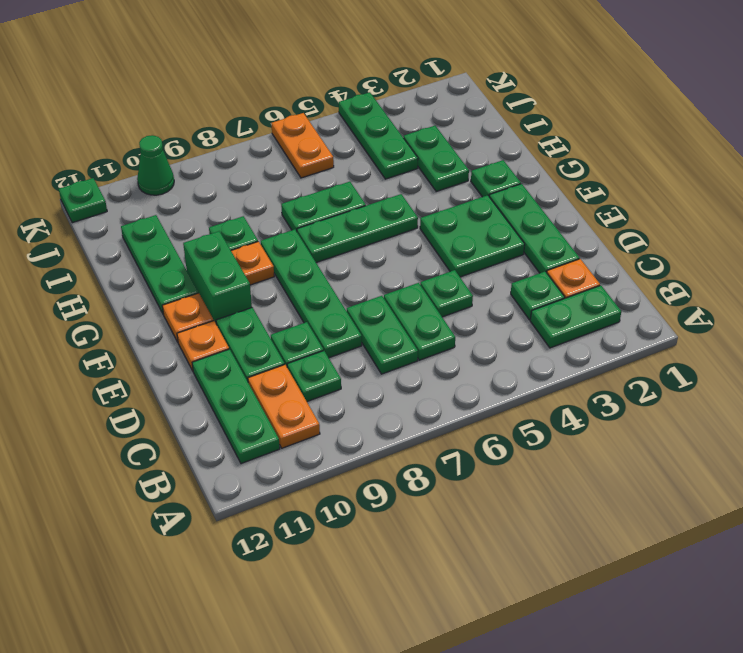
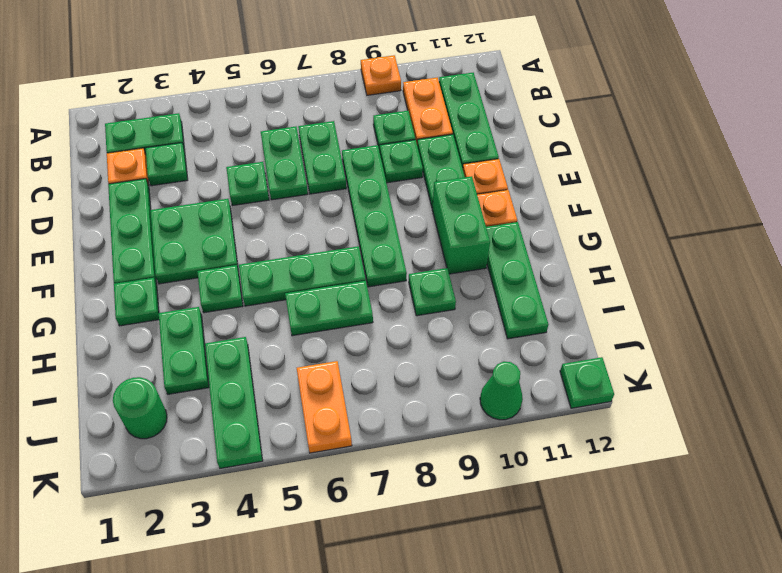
none -> green 1x1 plate [197,265,243,313]
orange 1x1 plate [231,242,274,285] -> orange 1x1 plate moved to [361,55,401,95]
none -> green 1x1 round brick [113,377,167,439]

